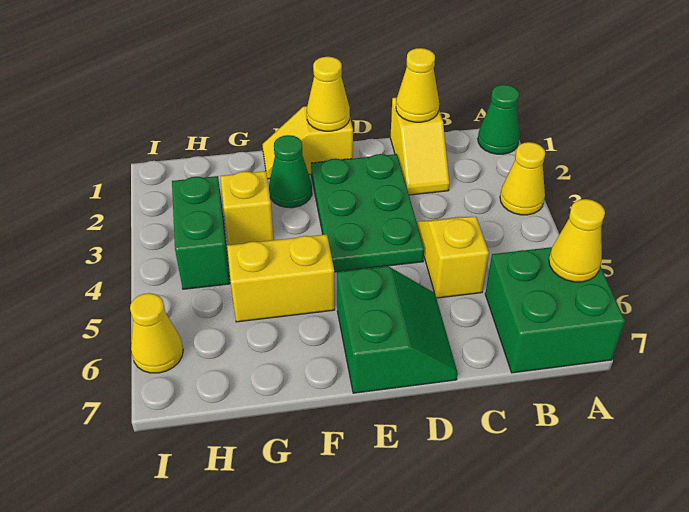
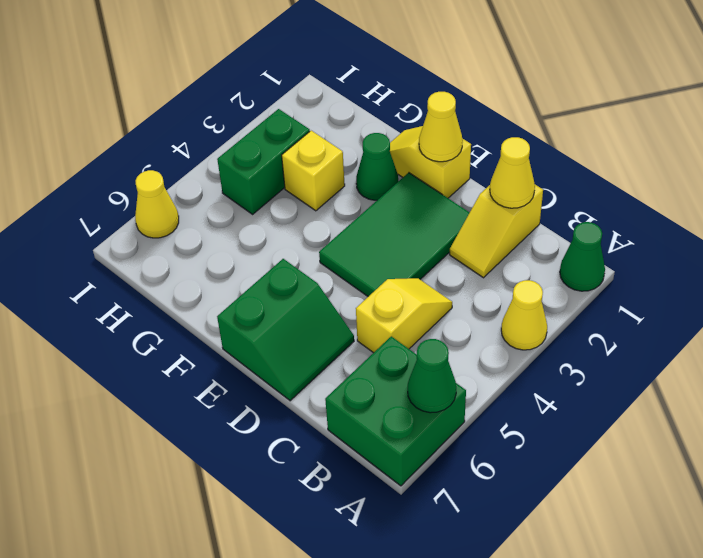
yellow 1x1 cone [549,199,605,282] -> green 1x1 cone [408,339,456,413]
green 2x3 plate [311,154,424,272] -> green 2x3 tile [319,173,470,297]
yellow 1x2 brick [227,234,335,322] -> none

